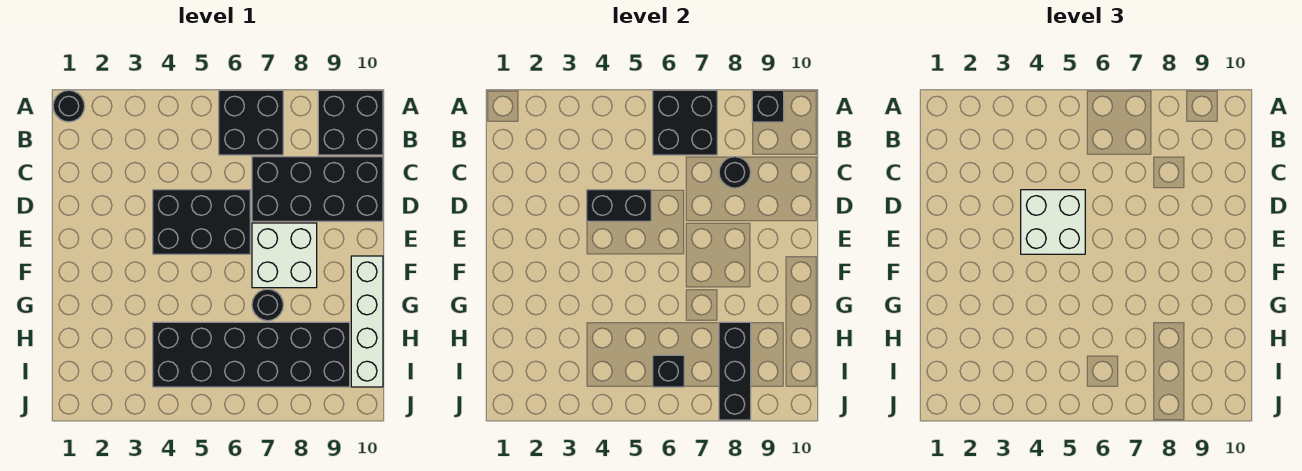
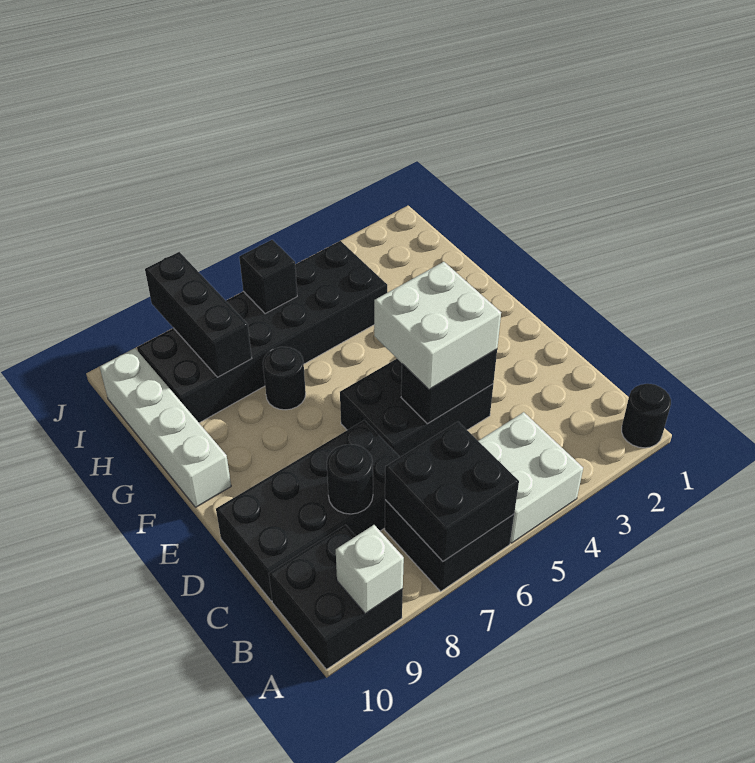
black 1x1 brick [752,90,784,122] -> white 1x1 brick [336,525,404,614]
white 2x2 brick [252,223,317,288] -> white 2x2 brick moved to [479,412,583,543]

